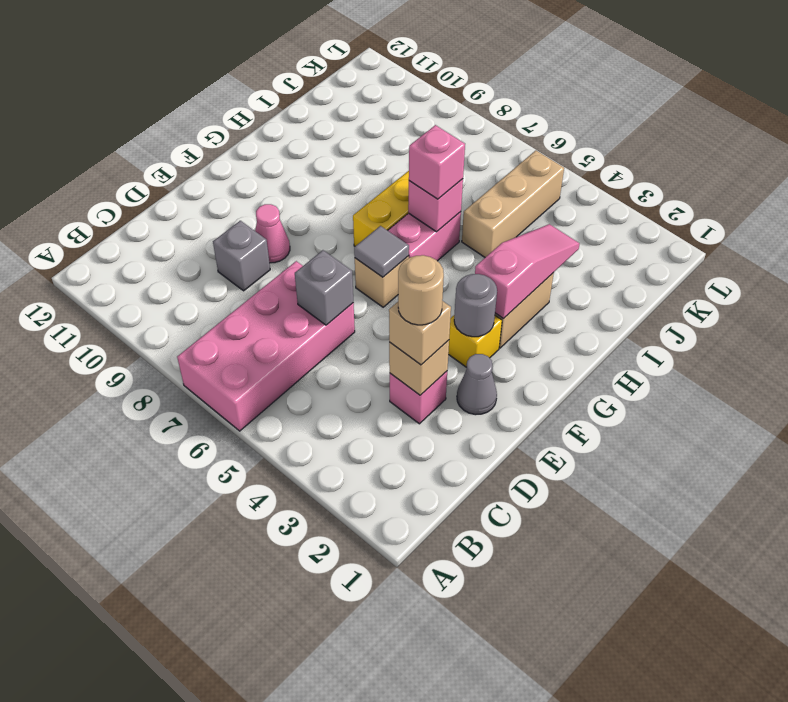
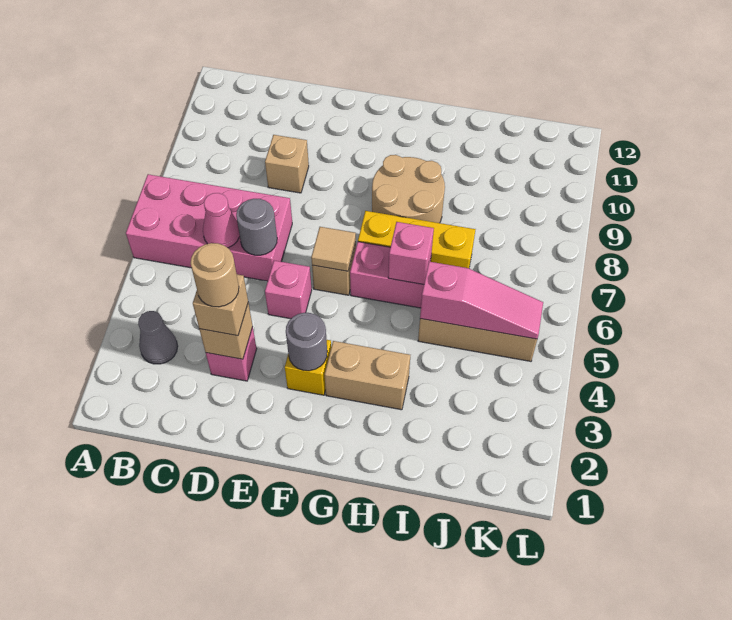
grey 1x1 brick [295,250,353,325] -> grey 1x1 round brick [236,199,277,255]
grey 1x1 brick [213,221,270,291] -> tan 1x1 brick [265,135,309,193]
grey 1x1 cone [457,354,497,415] -> grey 1x1 cone moved to [138,311,178,364]
pink 1x1 cone [255,204,290,263] -> pink 1x1 cone moved to [203,193,240,248]
grey 1x1 tile [354,226,409,277] -> tan 1x1 tile [311,227,356,271]
pink 1x3 slope [475,224,579,318] -> pink 1x3 slope moved to [420,262,543,339]
none -> tan 2x2 round brick [372,155,445,223]
pink 1x1 brick [409,125,465,199] -> pink 1x1 brick moved to [265,261,312,319]

